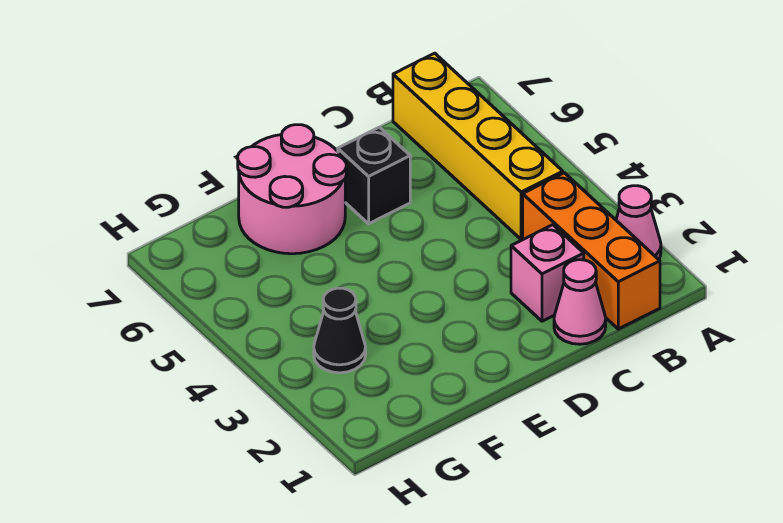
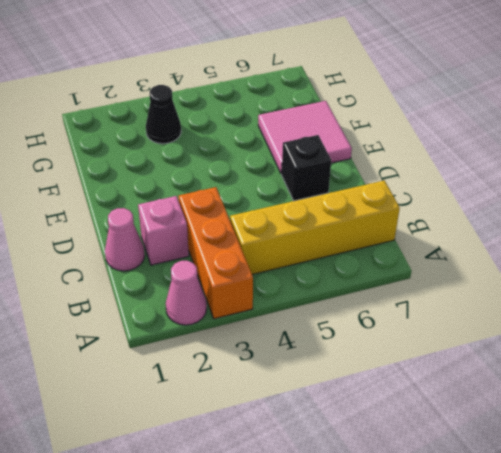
orange 1x3 brick [523,173,660,329] -> orange 1x3 brick turned to [179,187,253,319]
pink 2x2 round brick [238,125,346,254] -> pink 2x2 tile [258,101,352,174]

